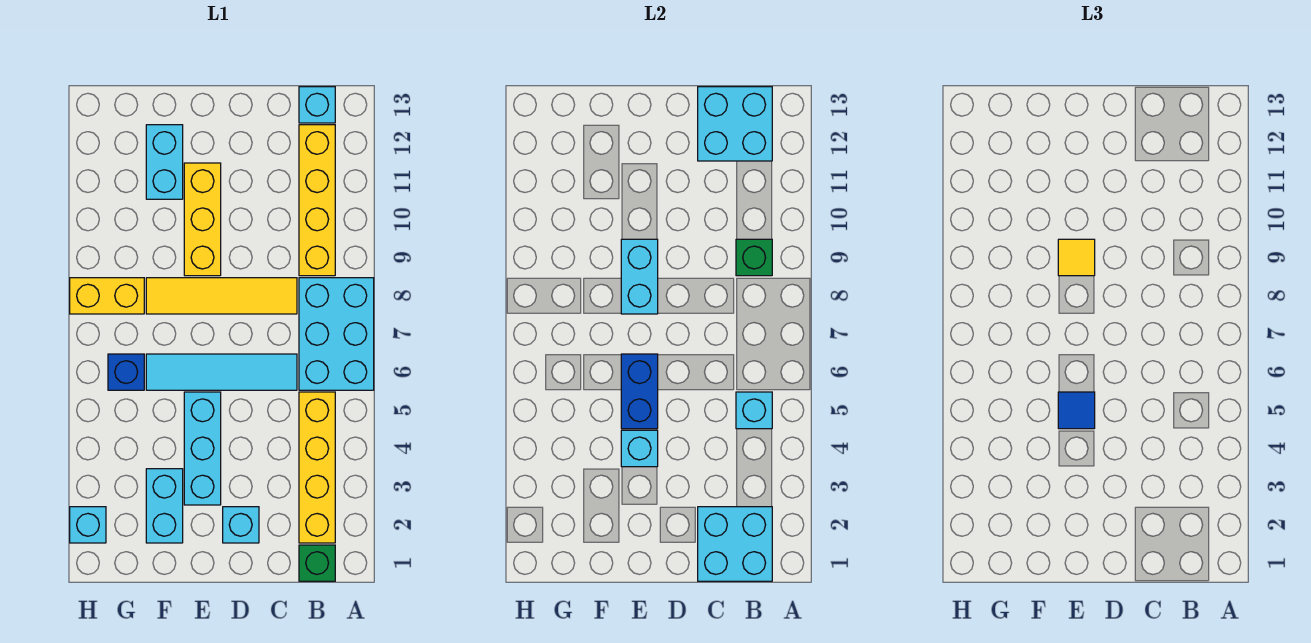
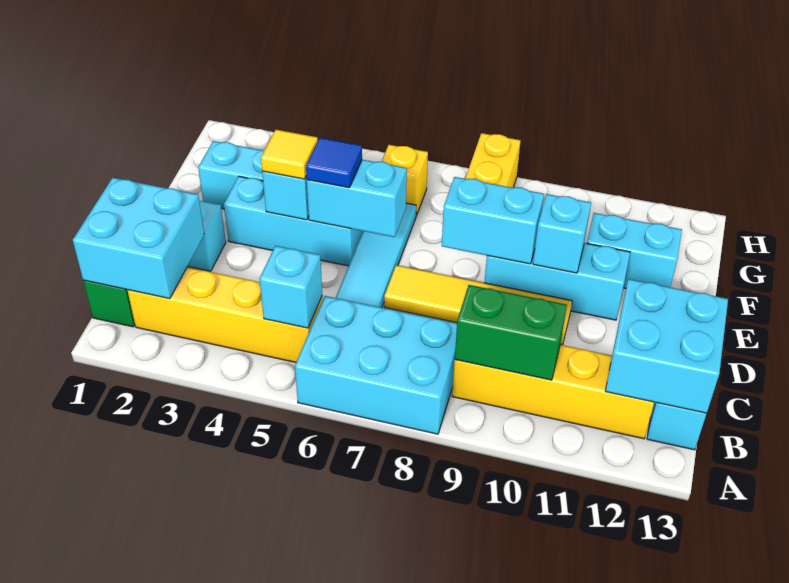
green 1x1 brick [736,239,772,276] -> green 1x2 brick [455,285,567,380]
yellow 1x4 tile [146,278,297,314] -> yellow 1x4 tile turned to [384,265,572,345]
blue 1x2 brick [621,354,658,429] -> cyan 1x2 brick [307,160,407,237]
yellow 1x3 brick [184,163,221,276] -> cyan 1x3 brick [484,243,630,320]
yellow 1x1 tile [1058,239,1095,276] -> yellow 1x1 tile moved to [261,130,318,179]
blue 1x1 brick [108,354,144,390] -> yellow 1x1 brick [381,145,428,216]
cyan 1x1 brick [70,507,106,543] -> cyan 1x1 brick moved to [533,194,591,273]

